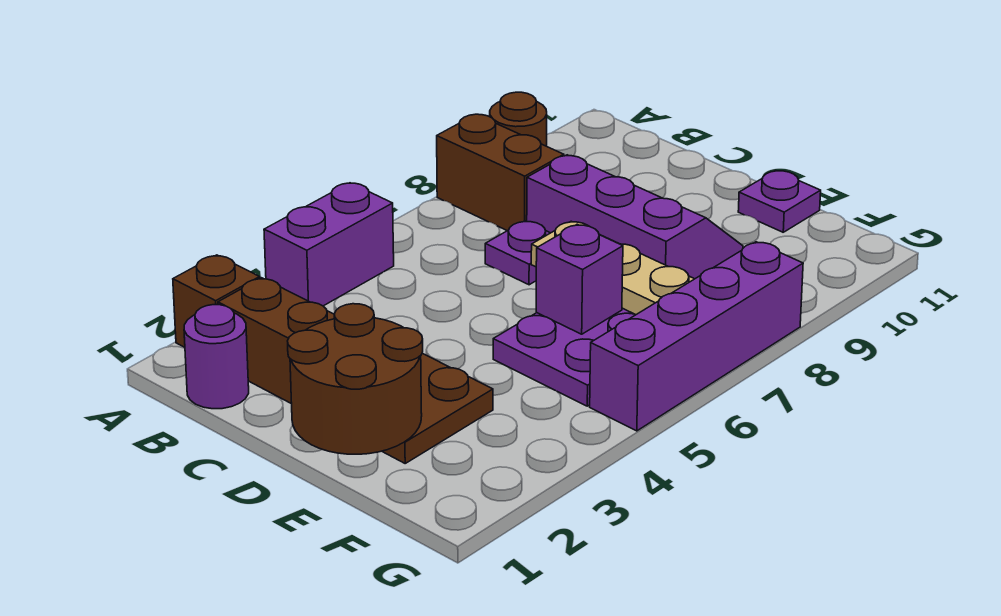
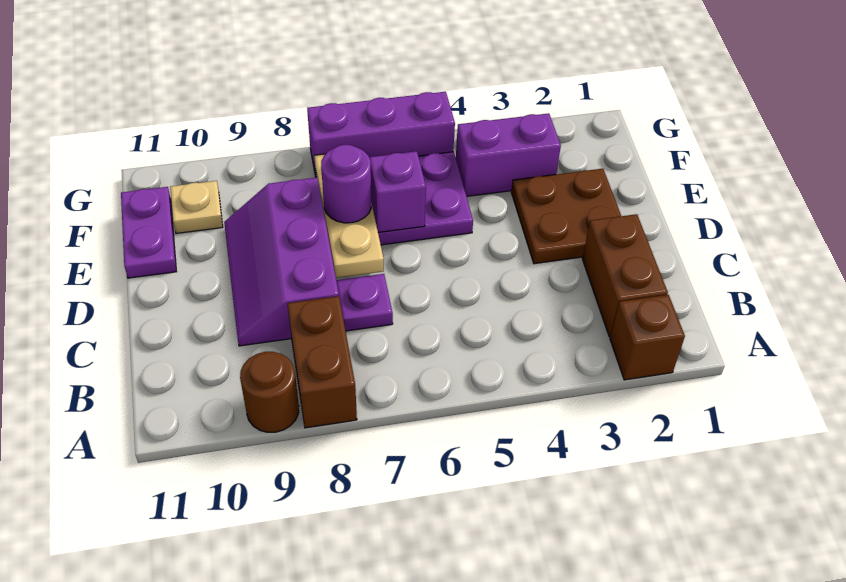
purple 1x2 brick [264,183,394,306] -> purple 1x2 brick moved to [456,113,561,196]
purple 1x1 round brick [184,305,249,409] -> purple 1x1 round brick moved to [321,145,371,223]
brown 2x2 round brick [288,304,423,454] -> none
purple 1x1 plate [738,171,821,232] -> purple 1x2 plate [121,187,176,278]
none -> tan 1x1 plate [170,181,223,233]
purple 1x4 brick [590,242,803,431] -> purple 1x3 brick [307,92,455,176]

